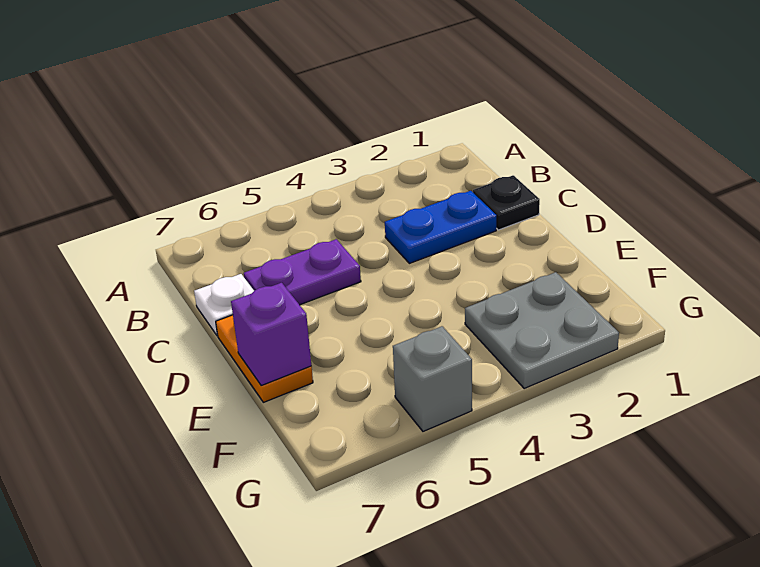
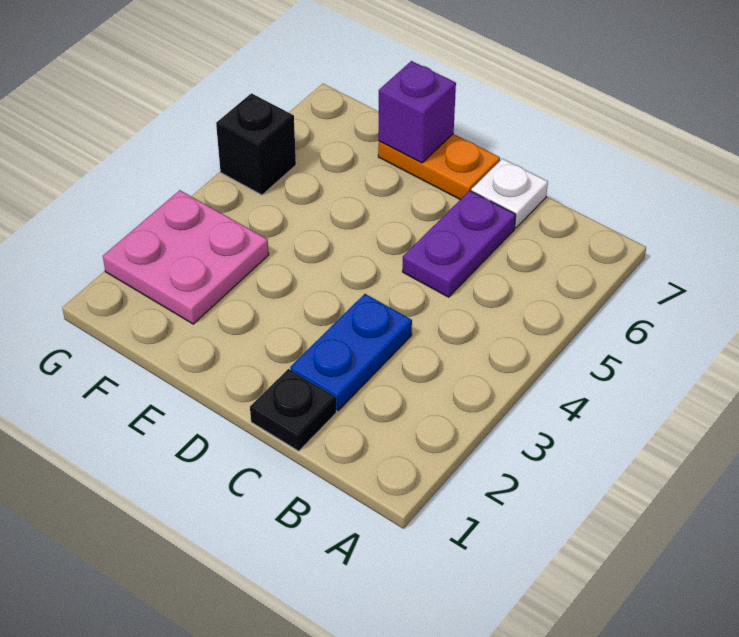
grey 2x2 plate [465,272,619,388] -> pink 2x2 plate [103,190,269,324]
grey 1x1 brick [393,326,472,431] -> black 1x1 brick [216,93,296,195]

